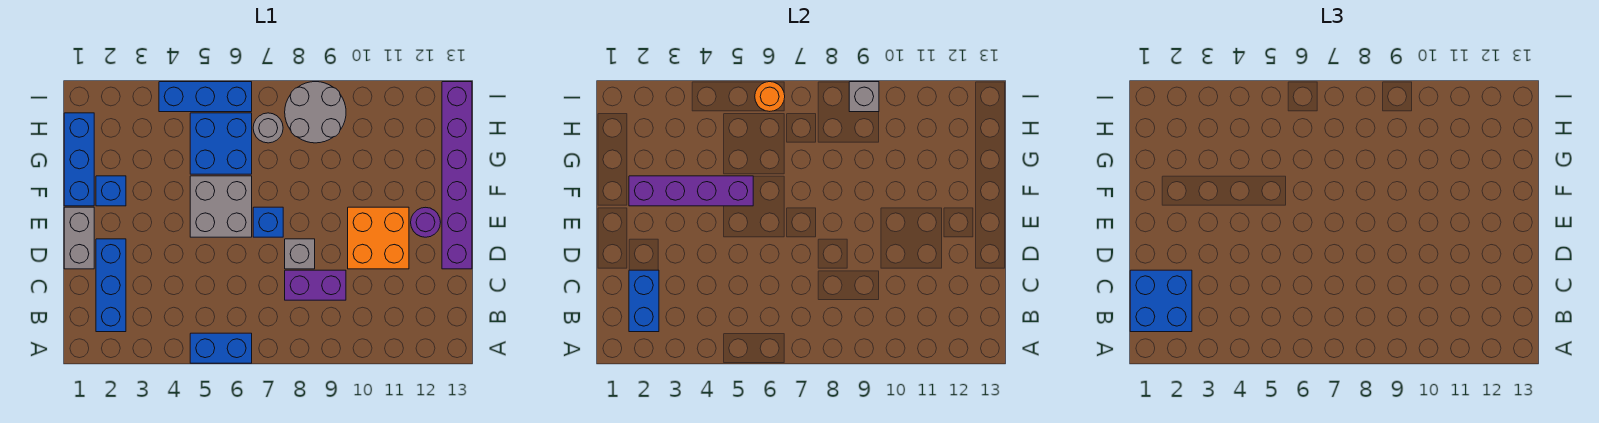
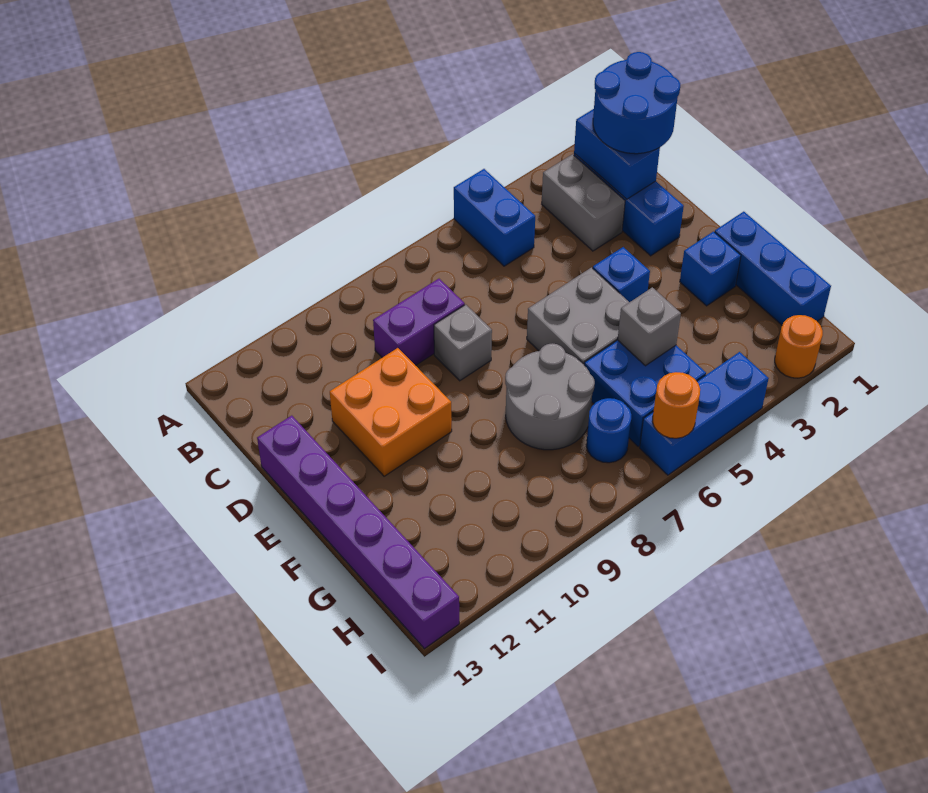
blue 1x2 brick [190,333,252,363] -> blue 1x2 brick turned to [454,169,535,266]
blue 2x2 brick [1130,270,1192,332] -> blue 2x2 round brick [593,52,680,154]
grey 1x2 brick [64,207,94,269] -> grey 1x2 brick moved to [542,154,625,251]
blue 1x1 brick [253,207,283,237] -> blue 1x1 brick moved to [593,247,650,302]
purple 1x1 round brick [411,207,441,237] -> none
purple 1x4 brick [629,176,753,206] -> none
grey 1x1 round brick [253,113,283,143] -> blue 1x1 round brick [586,398,631,463]
grey 2x2 round brick [285,82,346,143] -> grey 2x2 round brick moved to [505,343,595,450]
none -> orange 1x1 round brick [775,315,823,378]
grey 1x1 brick [849,82,879,112] -> grey 1x1 brick moved to [618,287,681,366]

